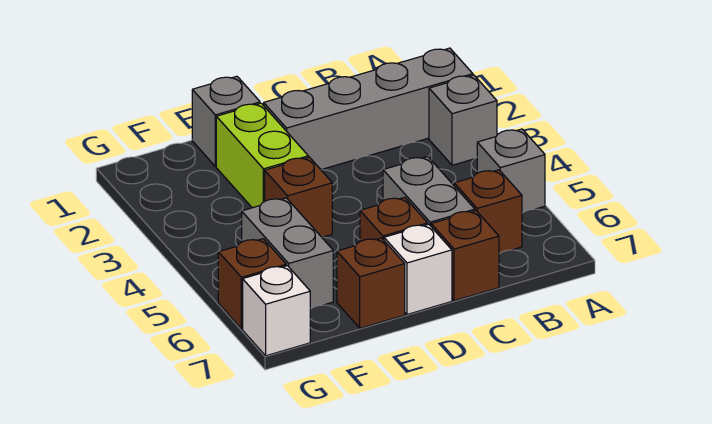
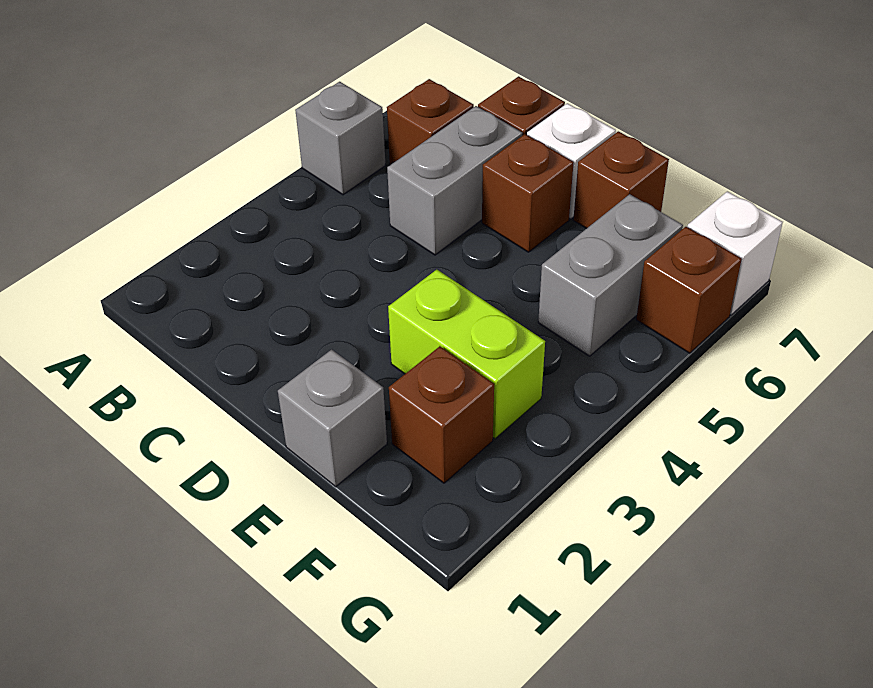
grey 1x4 brick [264,48,473,170] -> none
grey 1x1 brick [429,75,497,165] -> none
lime 1x2 brick [216,103,308,208] -> lime 1x2 brick turned to [388,270,545,439]
brown 1x1 brick [265,157,332,237] -> brown 1x1 brick moved to [389,346,494,483]

